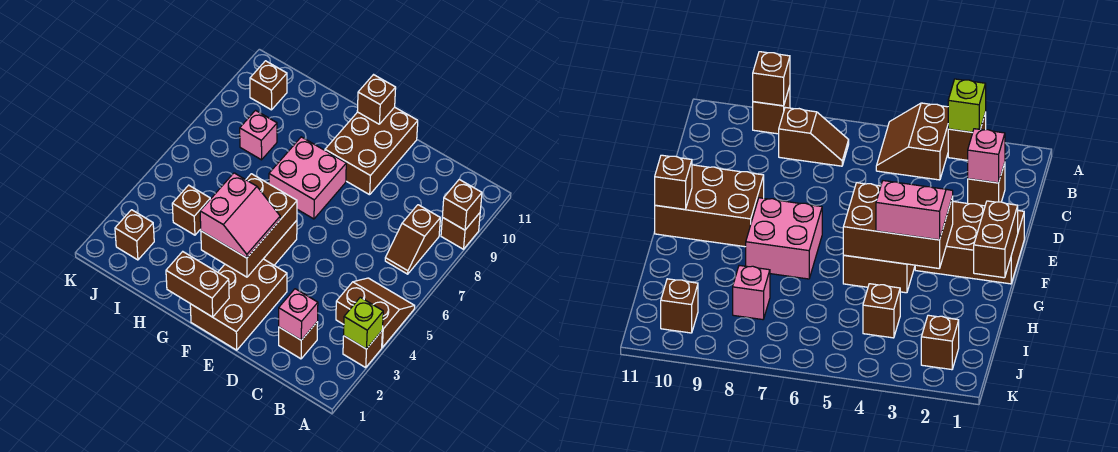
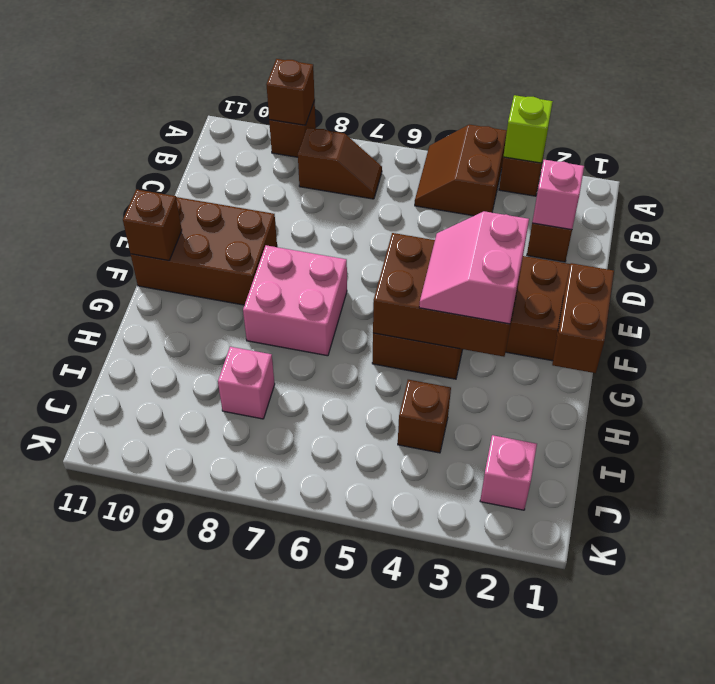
pink 2x2 slope [200,173,280,258] -> pink 2x2 slope turned to [419,211,529,324]
brown 1x1 brick [115,210,154,260] -> pink 1x1 brick [480,435,537,510]
brown 1x1 brick [250,61,287,110] -> none

